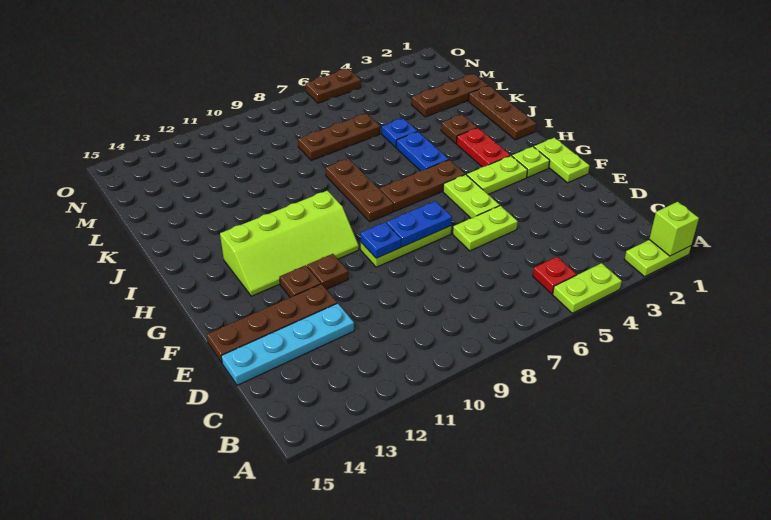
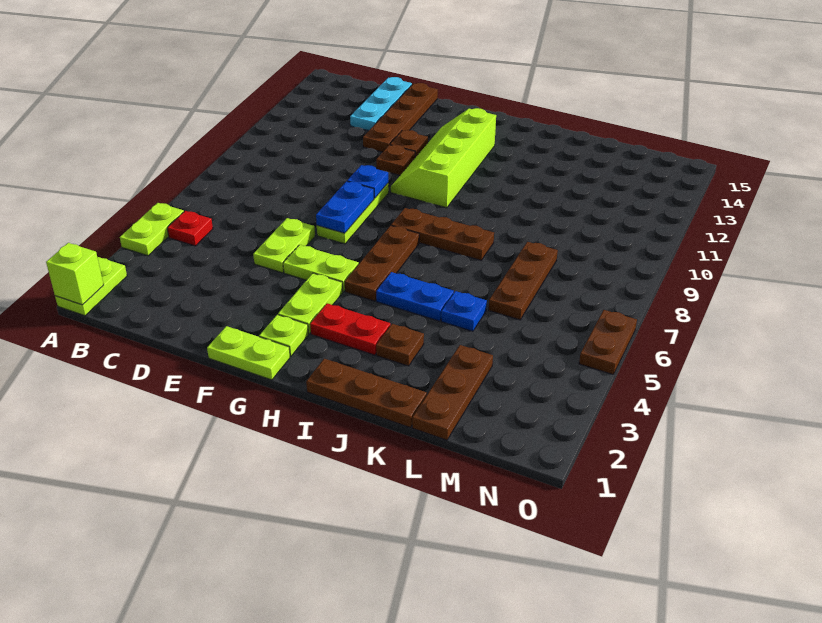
cyan 1x4 plate [221,303,354,385] -> cyan 1x3 plate [350,77,412,131]

